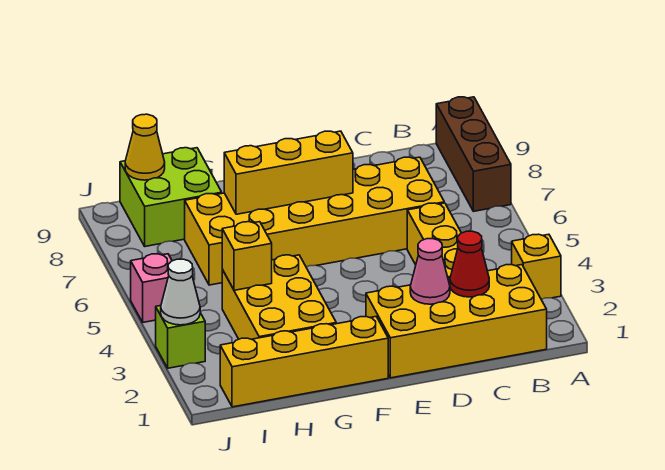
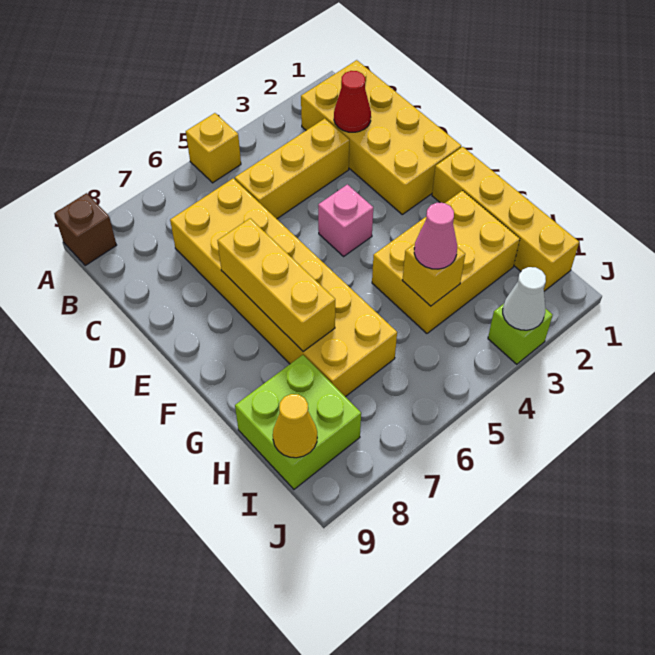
yellow 1x1 brick [512,234,561,299] -> yellow 1x1 brick moved to [186,113,241,183]
brown 1x3 brick [436,97,511,211] -> brown 1x1 brick [54,193,116,266]
pink 1x1 cone [410,239,450,304] -> pink 1x1 cone moved to [414,203,457,269]
pink 1x1 brick [131,254,172,322] -> pink 1x1 brick moved to [318,184,373,256]

